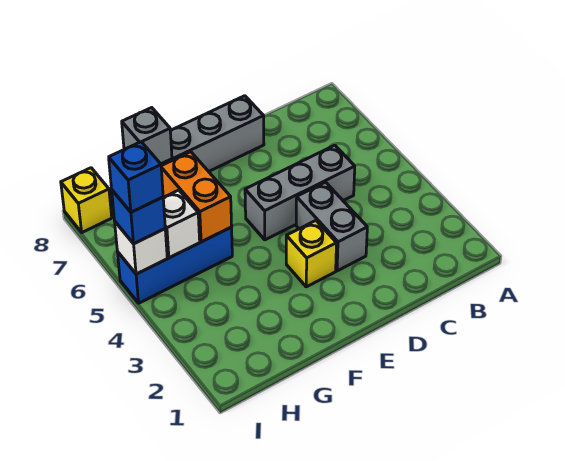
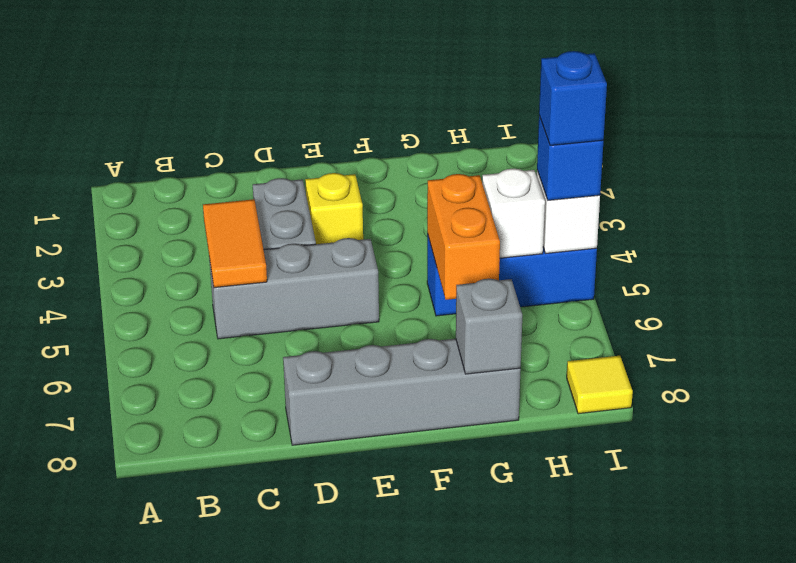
none -> orange 1x2 tile [203,199,267,288]
yellow 1x1 brick [61,168,112,232] -> yellow 1x1 tile [567,356,633,414]

